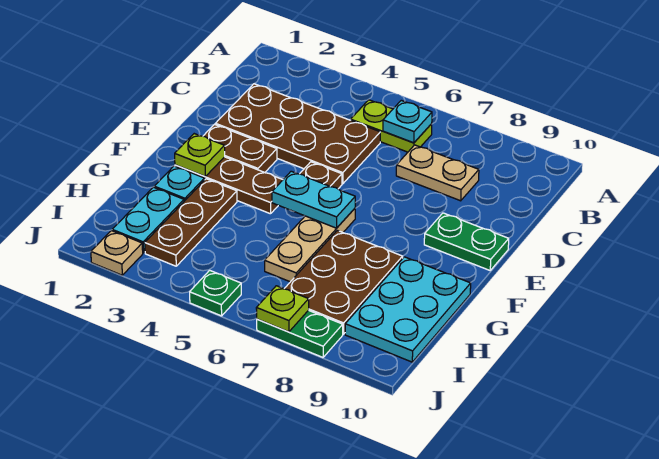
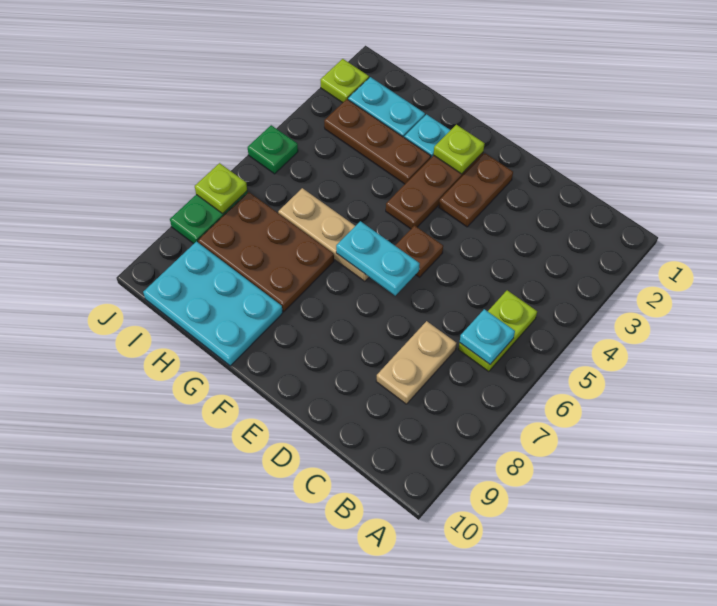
brown 2x4 plate [215,84,380,184] -> none
green 1x2 plate [424,213,509,270] -> none
cyan 1x2 plate [272,171,355,228] -> cyan 1x2 plate turned to [336,221,420,295]
tan 1x1 plate [91,231,143,275] -> lime 1x1 plate [321,59,369,103]

